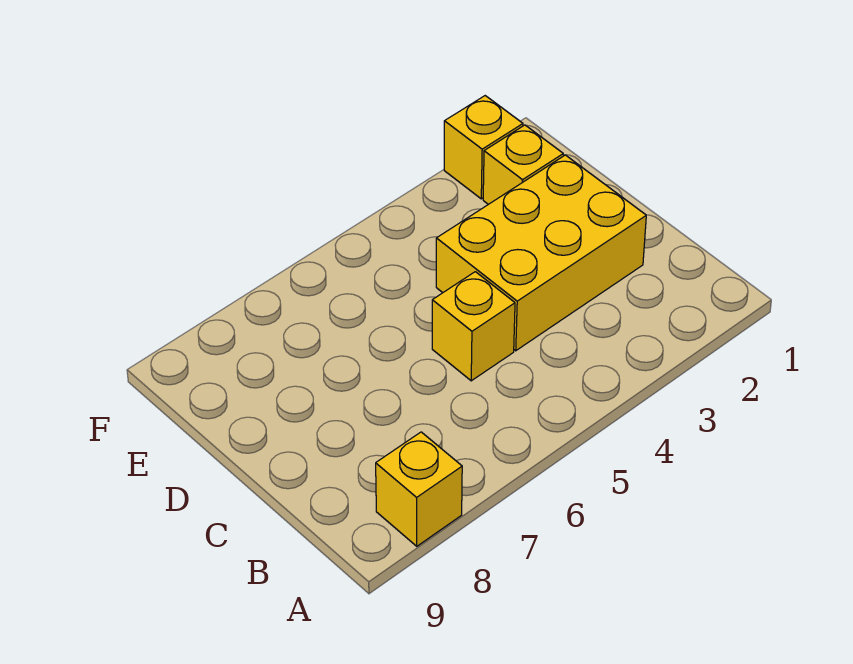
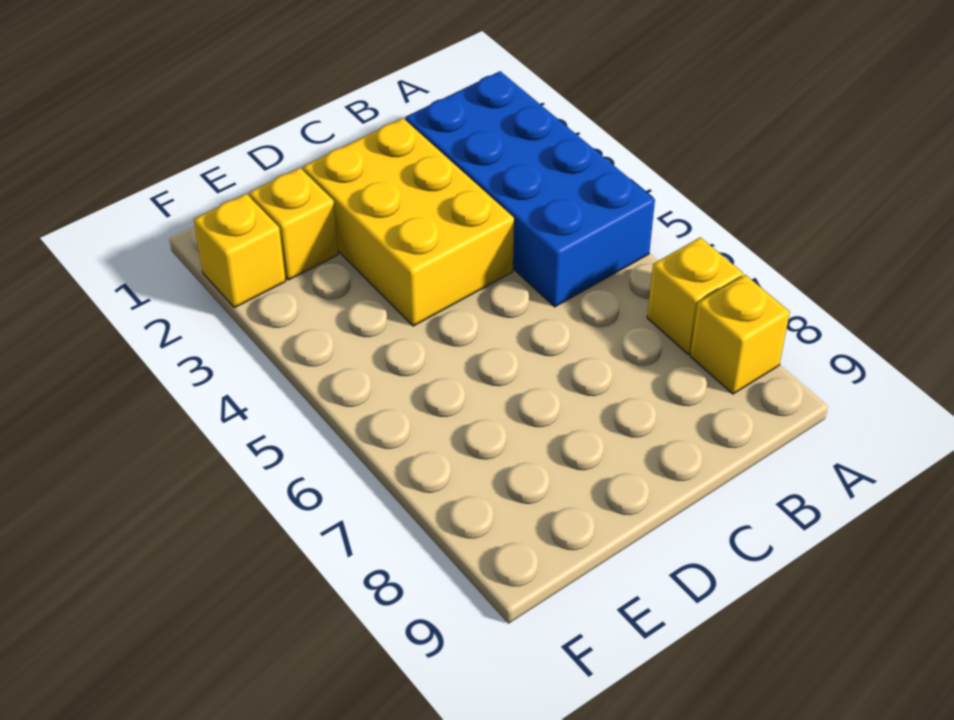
none -> blue 2x4 brick [405,71,655,307]
yellow 1x1 brick [432,272,515,381] -> yellow 1x1 brick moved to [647,237,743,354]

